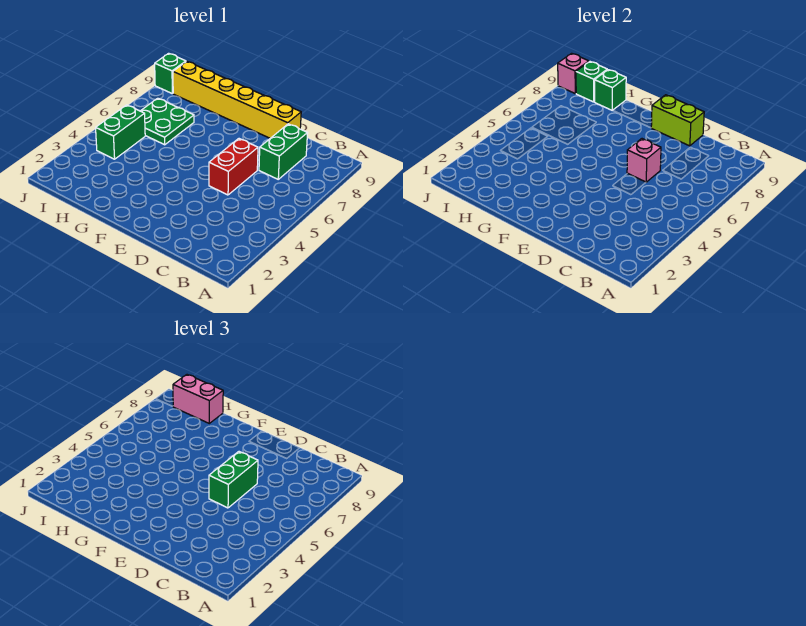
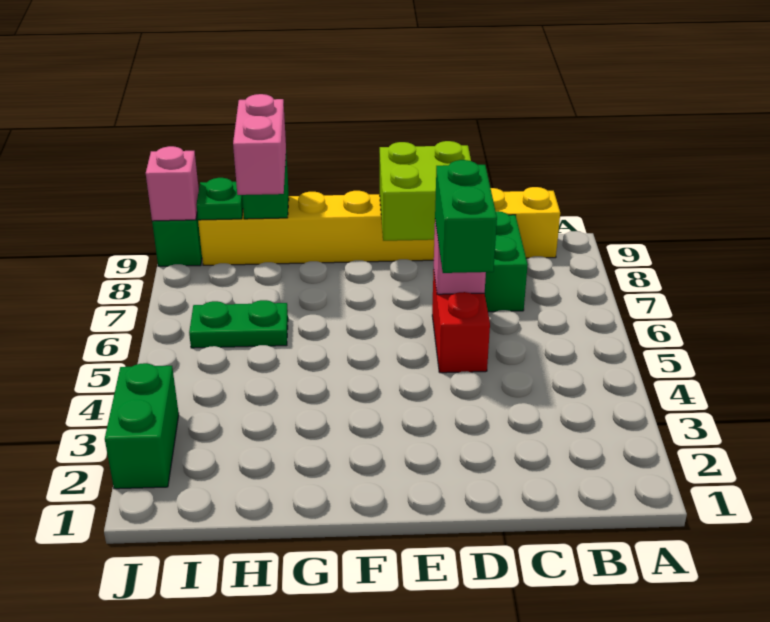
yellow 1x6 brick [173,62,301,138] -> yellow 1x8 brick [198,187,560,265]
lime 1x2 brick [651,95,704,146] -> lime 2x2 brick [380,141,471,241]
green 2x2 plate [141,98,194,145] -> green 1x2 plate [189,300,288,348]
pink 1x2 brick [173,375,223,423] -> pink 1x2 brick turned to [233,94,286,195]
green 1x2 brick [96,105,145,159] -> green 1x2 brick moved to [105,363,179,489]
green 1x1 brick [576,62,607,102] -> green 1x1 plate [197,178,243,220]

